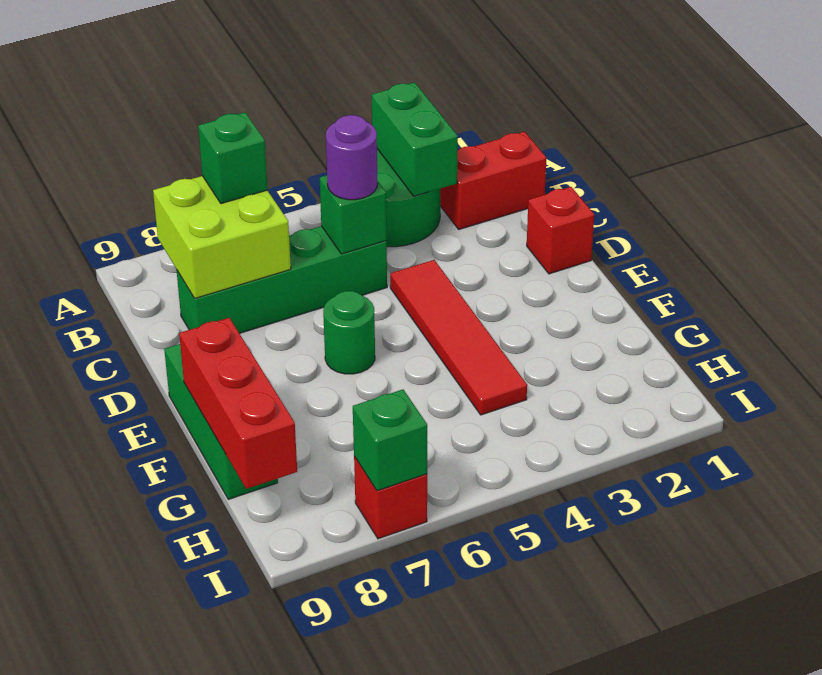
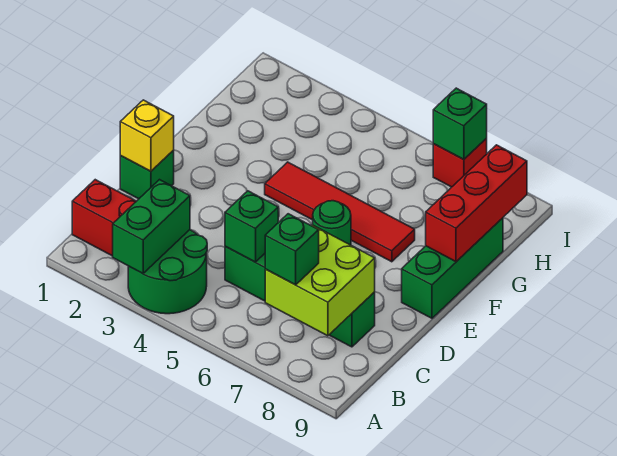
purple 1x1 round brick [326,115,377,200] -> none
red 1x1 brick [527,187,594,274] -> green 1x1 brick [120,150,174,199]
none -> yellow 1x1 brick [120,100,174,171]
red 1x4 tile [390,260,527,415] -> red 1x4 tile turned to [265,162,415,262]

